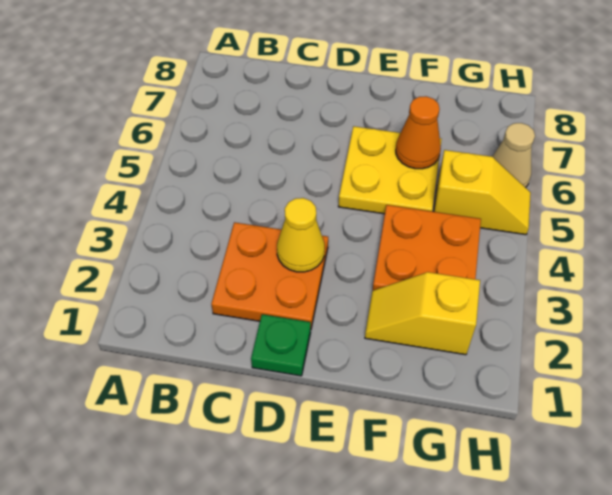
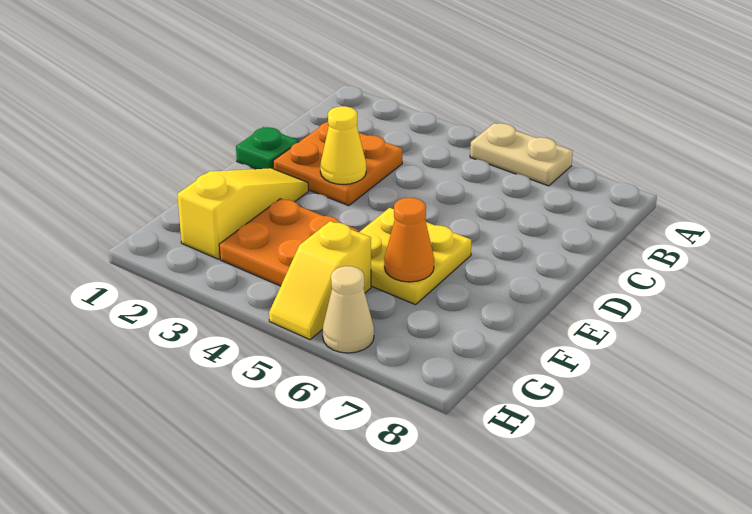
none -> tan 1x2 plate [470,123,573,186]
yellow 1x2 slope [365,272,480,355] -> yellow 1x3 slope [177,168,308,259]

